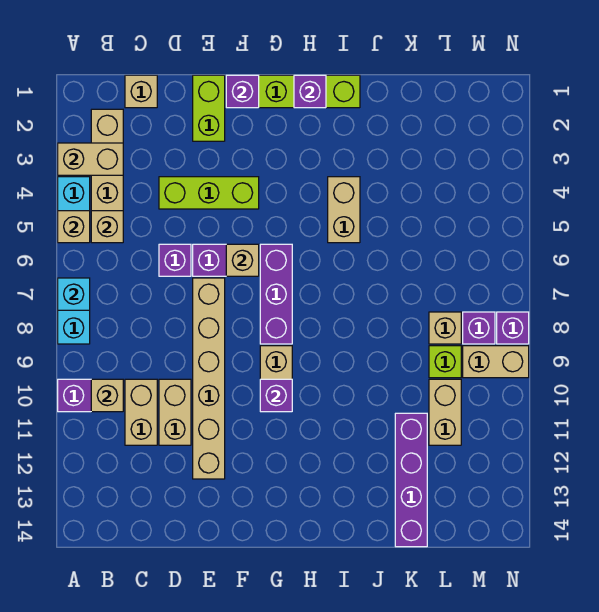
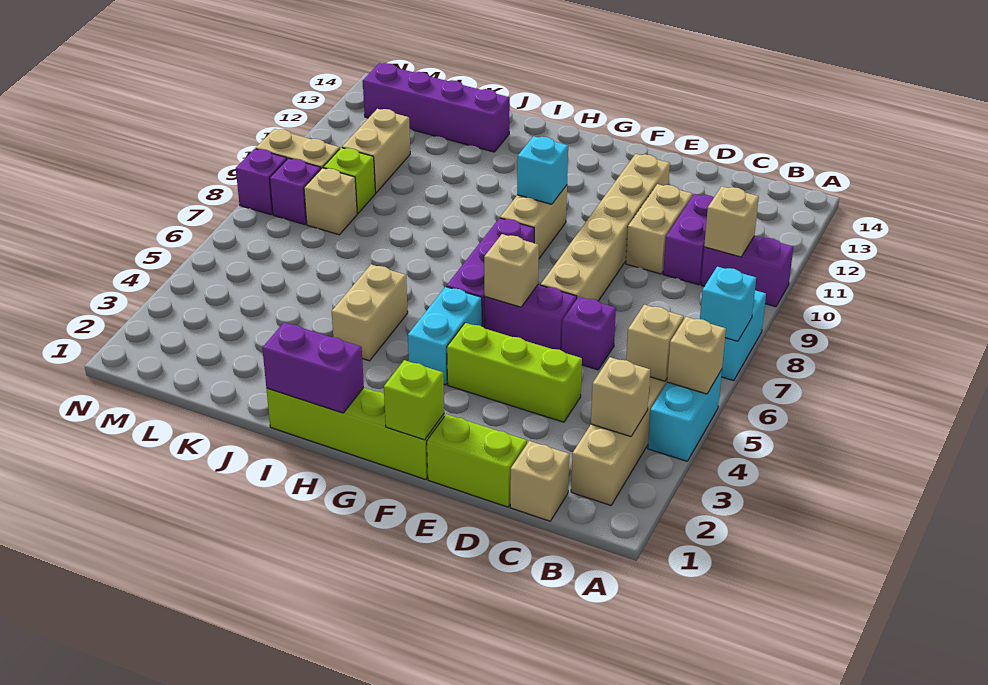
tan 1x2 brick [58,143,123,175] -> tan 1x1 brick [591,357,650,437]
tan 1x2 brick [125,379,157,445] -> purple 1x2 brick [663,194,714,285]
lime 1x2 brick [193,75,225,141] -> lime 1x2 brick turned to [427,414,527,507]
purple 1x1 brick [226,75,259,108] -> lime 1x1 brick [384,360,444,440]
none -> cyan 1x2 brick [408,287,482,385]
purple 1x1 brick [260,379,292,412] -> cyan 1x1 brick [517,136,568,204]
purple 1x1 brick [294,75,326,108] -> purple 1x2 brick [262,322,364,413]
purple 1x4 brick [395,413,427,547] -> purple 1x4 brick turned to [363,63,510,152]

